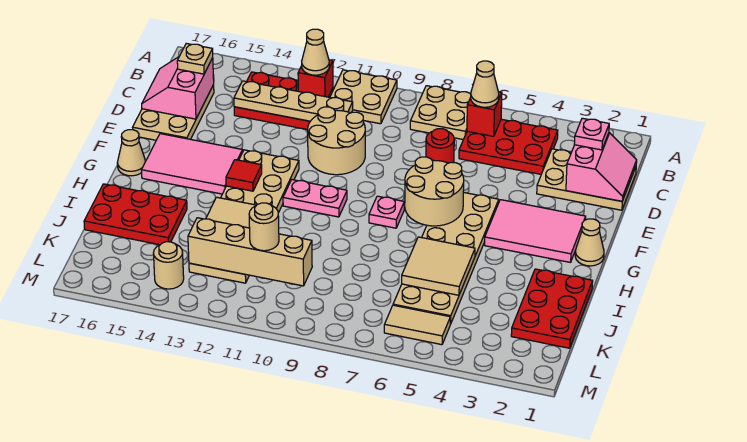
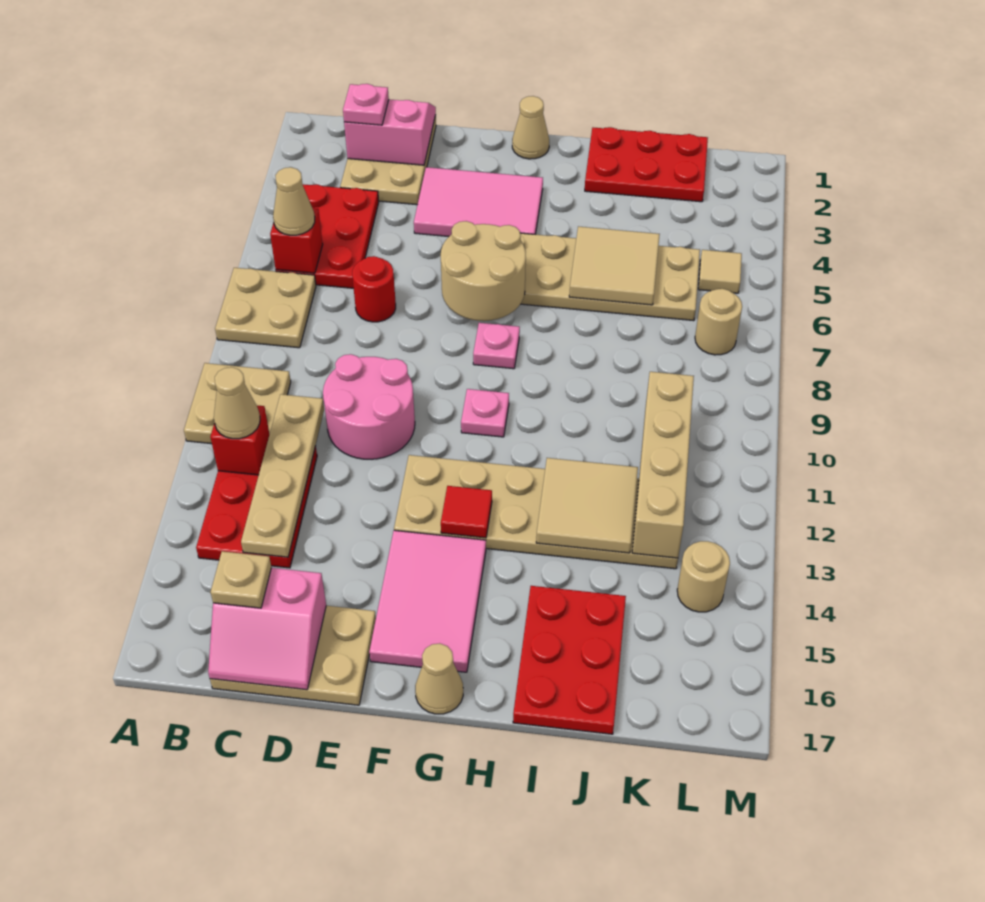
tan 2x2 round brick [308,107,365,175] -> pink 2x2 round brick [323,354,415,459]
pink 2x3 tile [485,200,586,262] -> pink 2x3 tile turned to [414,167,543,237]
pink 1x2 plate [283,180,347,217] -> pink 1x1 plate [461,389,509,437]
tan 1x1 round brick [249,203,279,251] -> tan 1x1 round brick moved to [695,289,742,355]
tan 1x2 tile [384,305,450,345] -> tan 1x1 tile [698,250,742,293]

